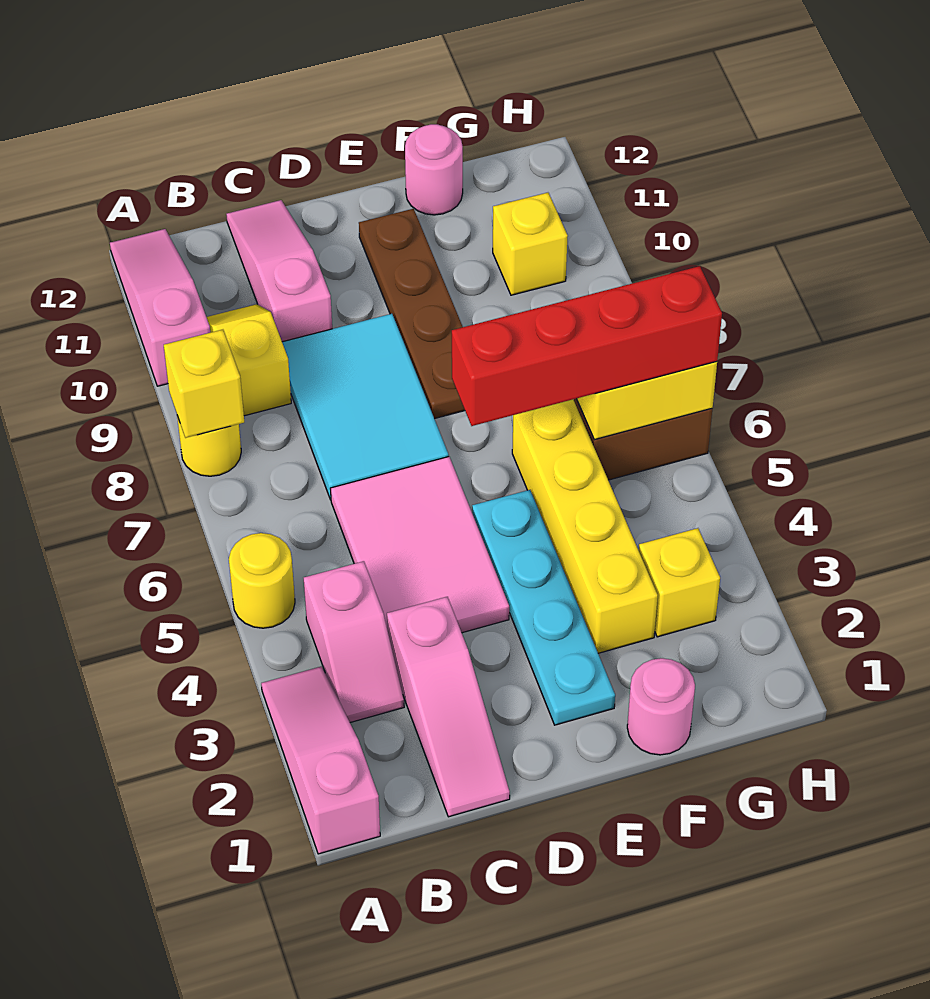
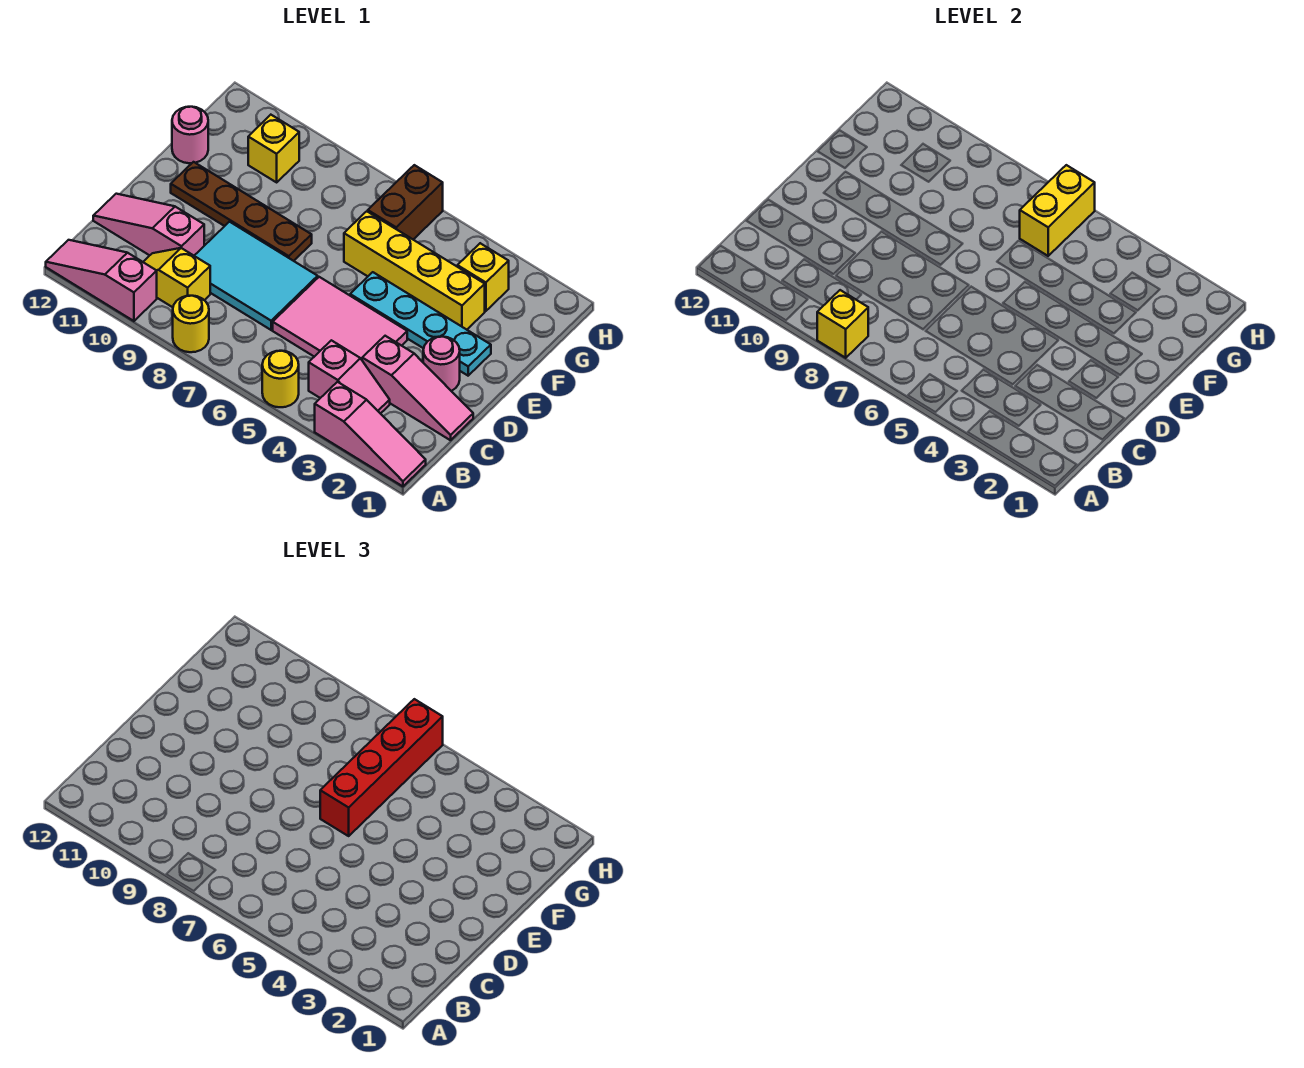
pink 1x3 slope [261,666,380,854] -> pink 1x3 slope turned to [315,382,426,486]
pink 1x1 round brick [627,658,695,755] -> pink 1x1 round brick moved to [423,337,460,391]

